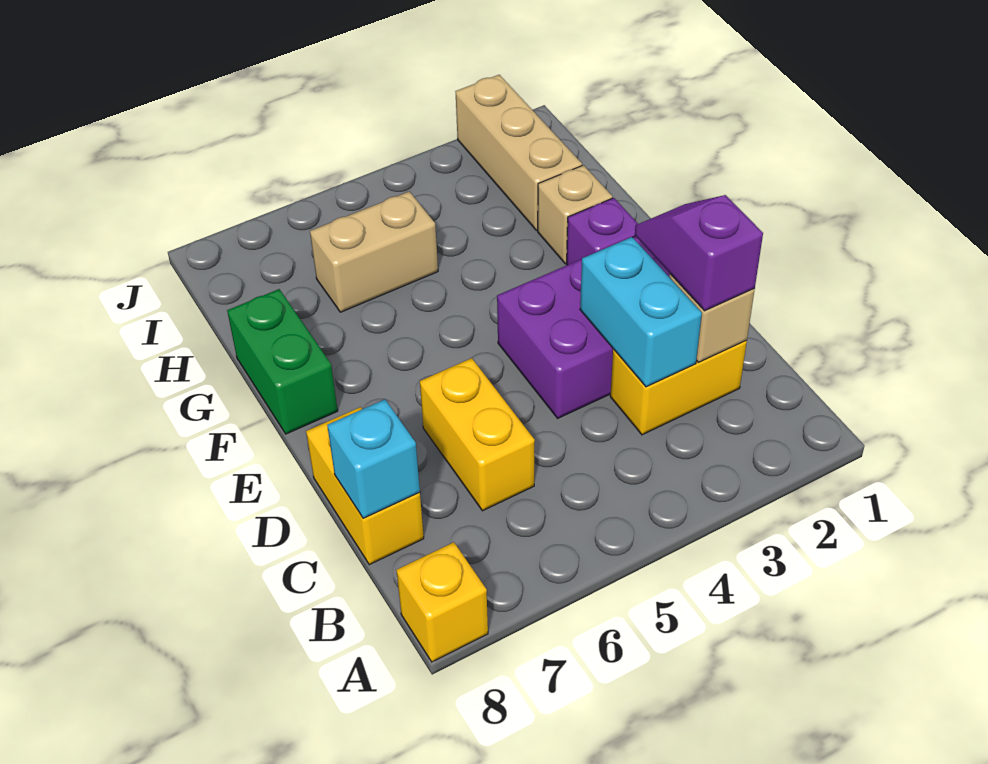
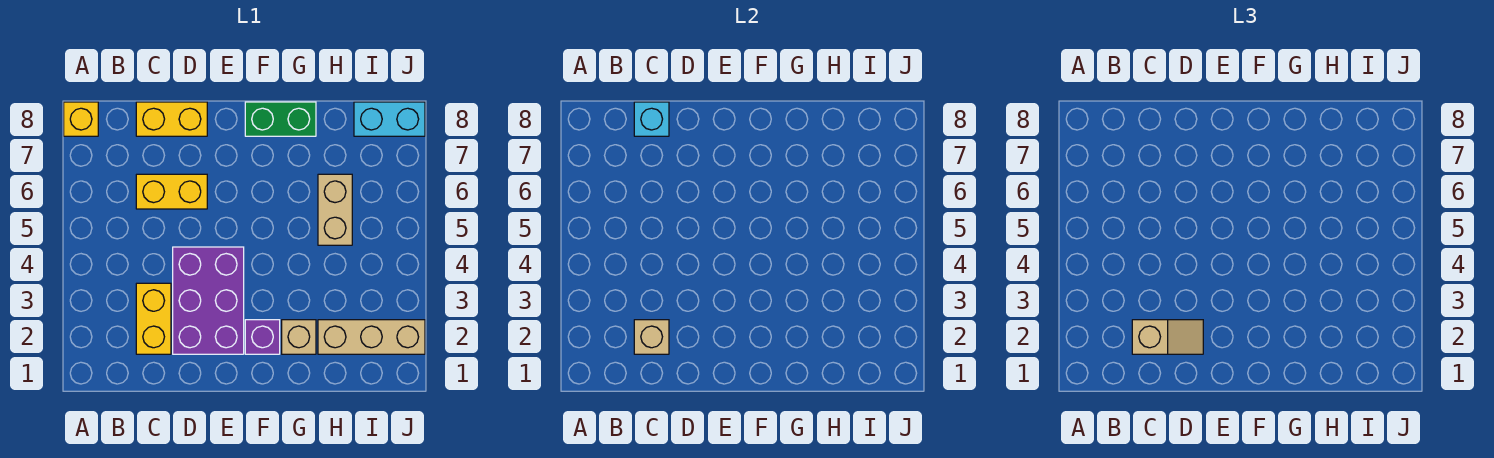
purple 1x2 slope [635,195,763,311] -> tan 1x2 slope [1132,320,1203,354]
cyan 1x2 brick [580,237,702,387] -> cyan 1x2 brick moved to [354,102,425,136]

